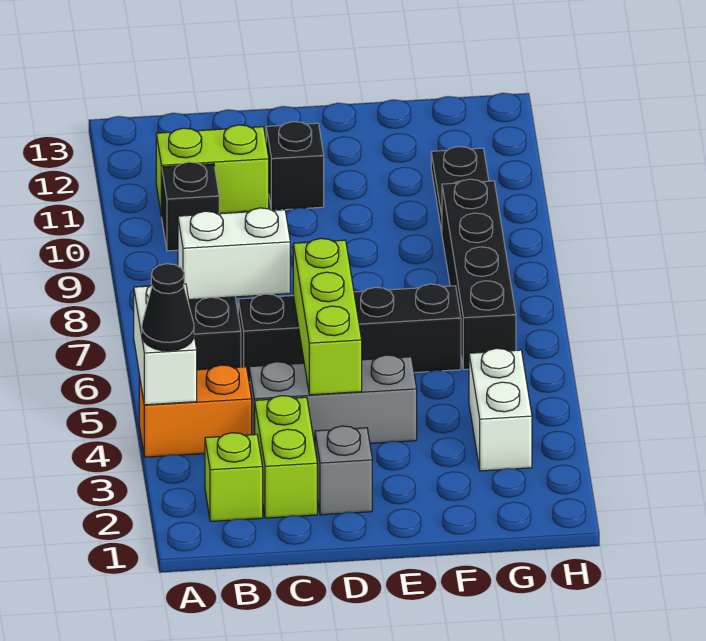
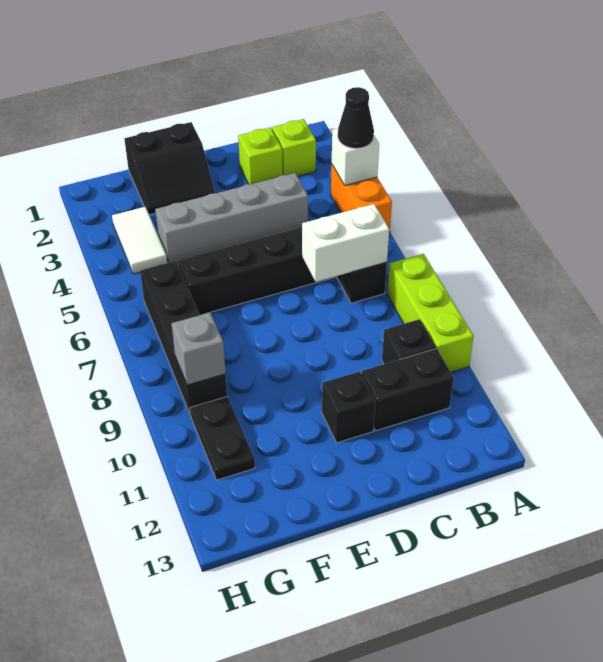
orange 1x2 brick [139,365,252,457] -> orange 1x2 brick turned to [331,165,392,233]
white 1x2 brick [134,284,197,405] -> white 1x1 brick [332,128,379,185]
lime 1x2 brick [156,125,269,217] -> black 1x2 brick [362,349,454,431]
lime 1x2 brick [255,396,317,518] -> lime 1x1 brick [238,128,283,184]
grey 1x3 brick [249,355,417,444] -> grey 1x4 brick [155,173,308,263]
grey 1x1 brick [315,426,372,515] -> grey 1x1 brick moved to [172,313,226,385]
lime 1x3 brick [293,238,362,395] -> lime 1x3 brick moved to [387,254,474,372]
none -> black 2x2 slope [124,122,215,215]
white 1x2 brick [469,348,532,471] -> white 1x2 tile [112,207,167,274]

